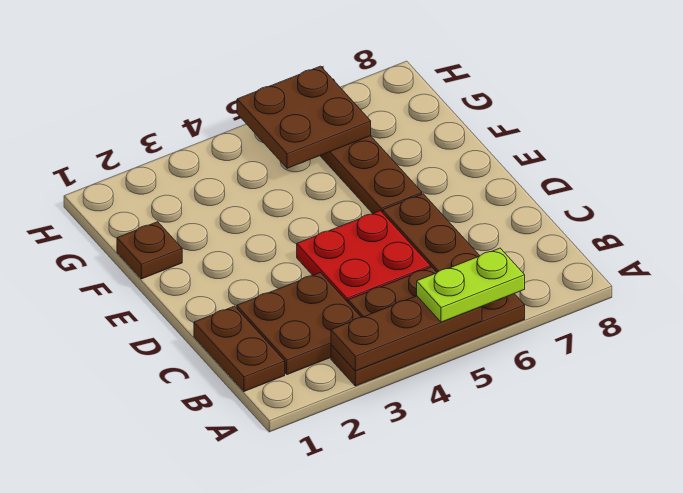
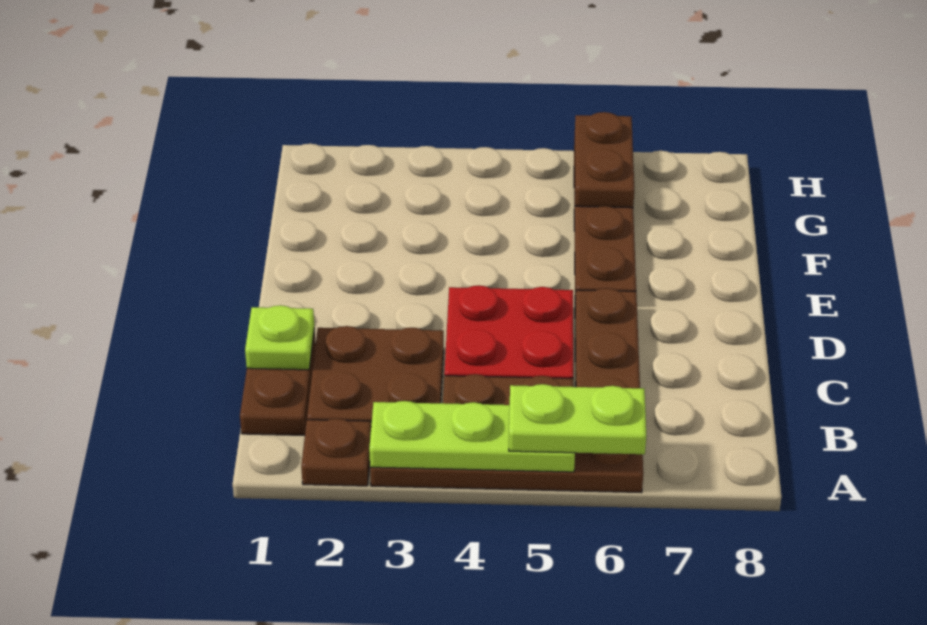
brown 1x3 plate [331,296,482,371] -> lime 1x3 plate [369,401,575,472]
none -> lime 1x1 plate [245,305,314,370]
brown 1x1 plate [117,222,182,279] -> brown 1x1 plate moved to [301,419,371,486]
brown 2x2 plate [237,66,371,168] -> brown 1x2 plate [575,112,634,208]

